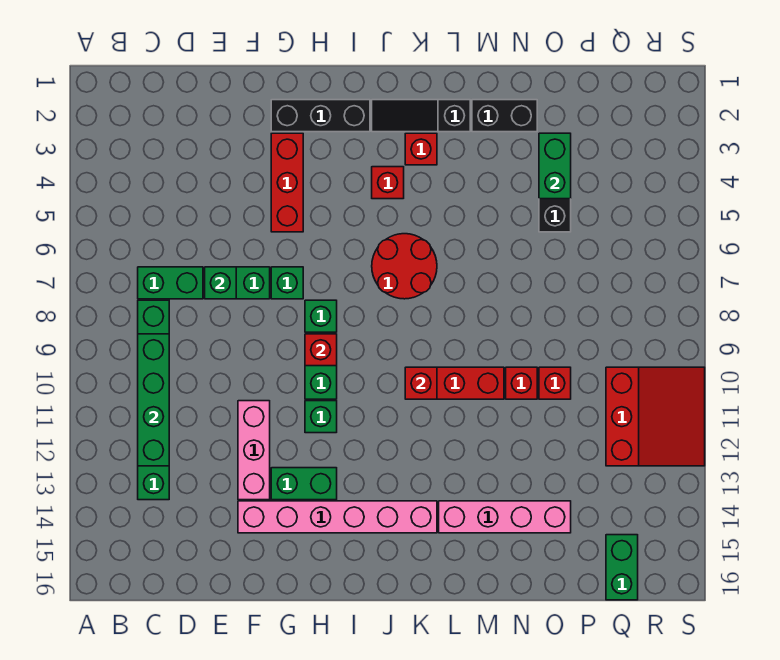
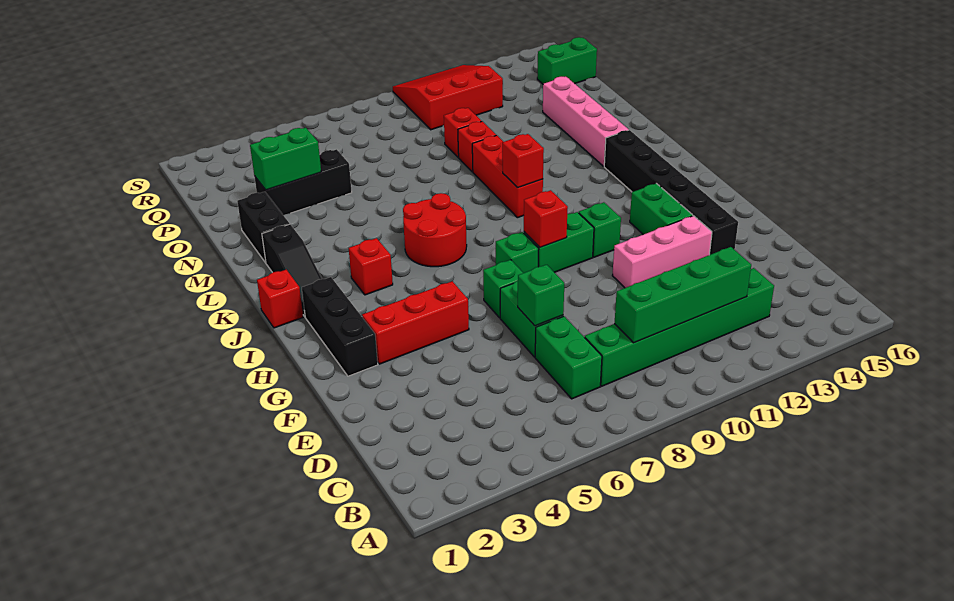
pink 1x6 brick [238,501,437,533] -> black 1x6 brick [604,130,738,255]
red 1x1 brick [405,133,437,165] -> red 1x1 brick moved to [257,270,303,328]

